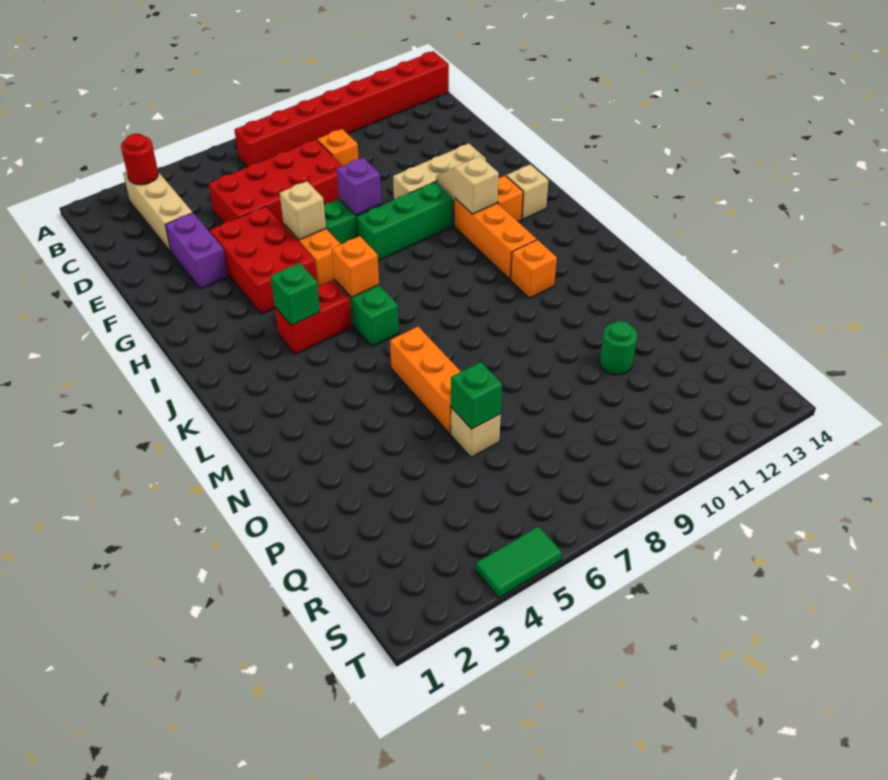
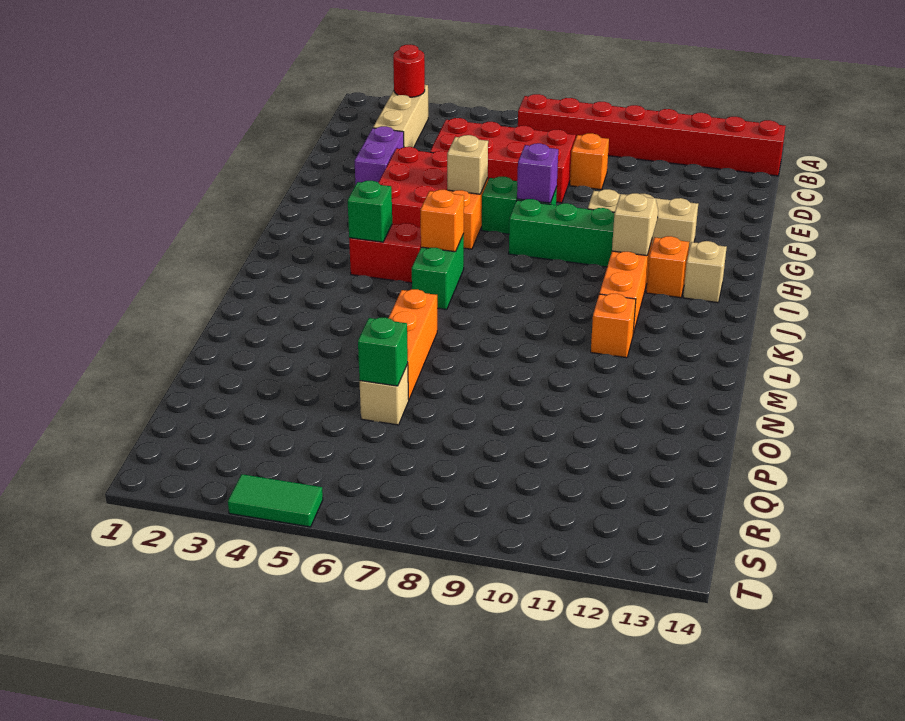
green 1x1 round brick [600,321,637,375] -> none

